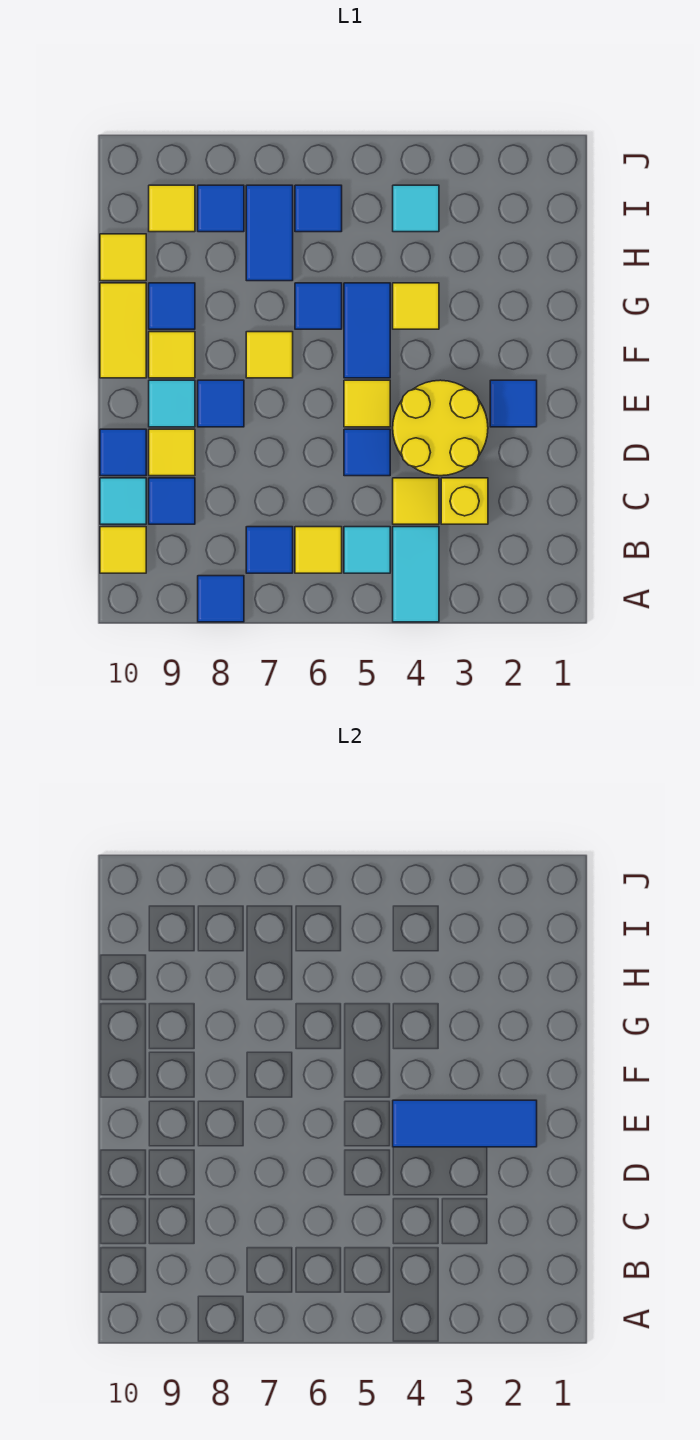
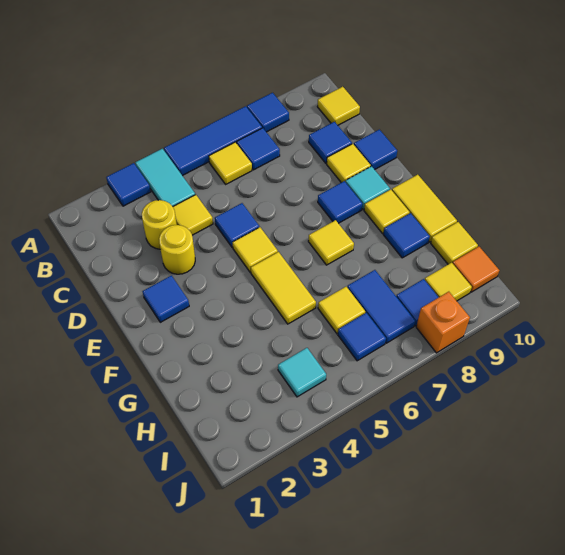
cyan 1x1 tile [344,527,390,573] -> none
yellow 1x1 brick [441,478,488,524] -> yellow 1x1 round brick [142,200,177,249]
cyan 1x1 tile [100,478,146,524] -> none
yellow 2x2 round brick [393,380,488,476] -> yellow 1x1 round brick [159,225,195,274]
blue 1x3 tile [393,1100,537,1147] -> blue 1x3 tile moved to [164,106,262,176]
blue 1x2 tile [344,283,390,378] -> yellow 1x2 tile [251,252,316,324]
yellow 1x1 tile [393,283,439,329] -> yellow 1x1 tile moved to [318,287,365,333]
blue 1x1 tile [295,283,342,329] -> blue 1x1 tile moved to [106,163,151,206]
none -> orange 1x1 tile [453,247,499,292]
none -> orange 1x1 brick [416,292,470,353]

